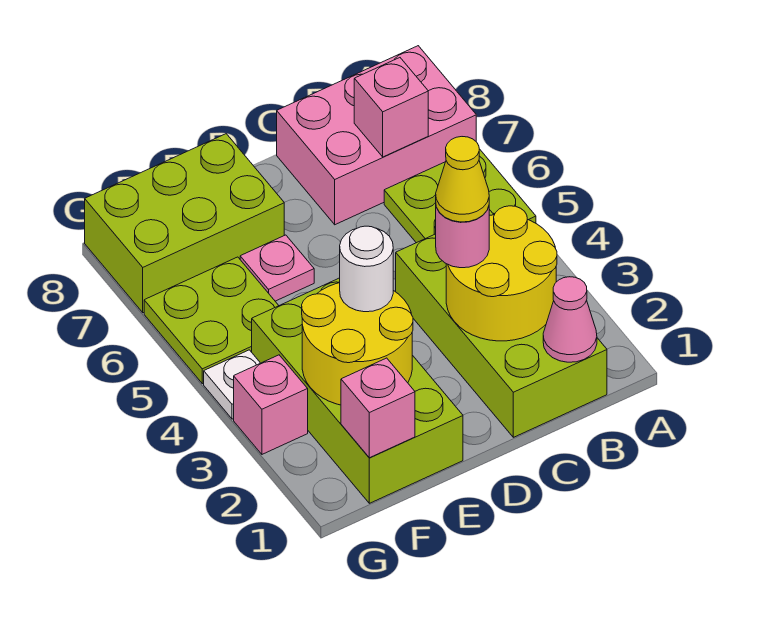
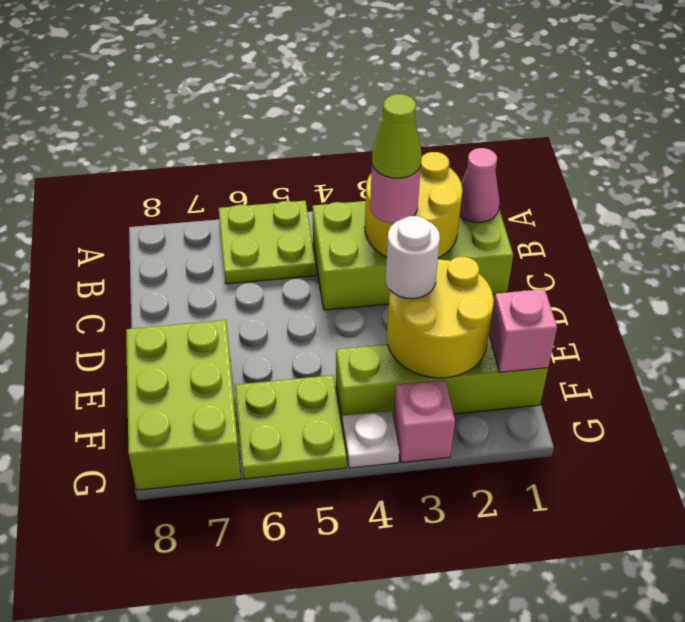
pink 2x3 brick [277,46,476,225] -> none
pink 1x1 brick [354,58,428,157] -> none
yellow 1x1 cone [436,137,489,222] -> lime 1x1 cone [372,94,422,178]
lime 2x4 brick [252,278,463,503] -> lime 1x4 brick [336,336,548,422]
pink 1x1 plate [240,235,314,301] -> none

